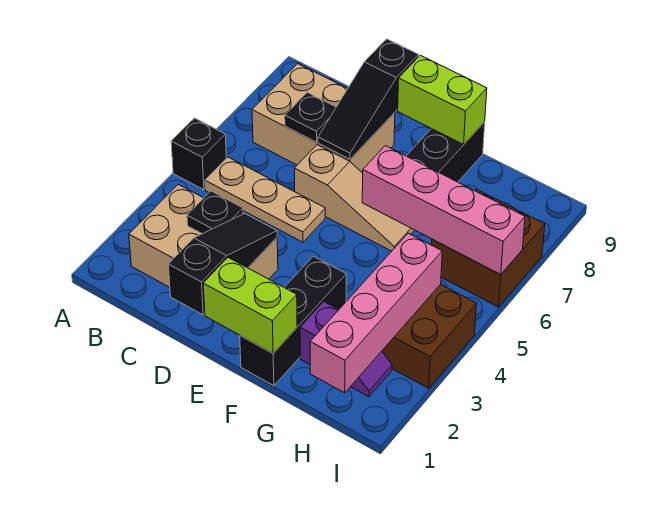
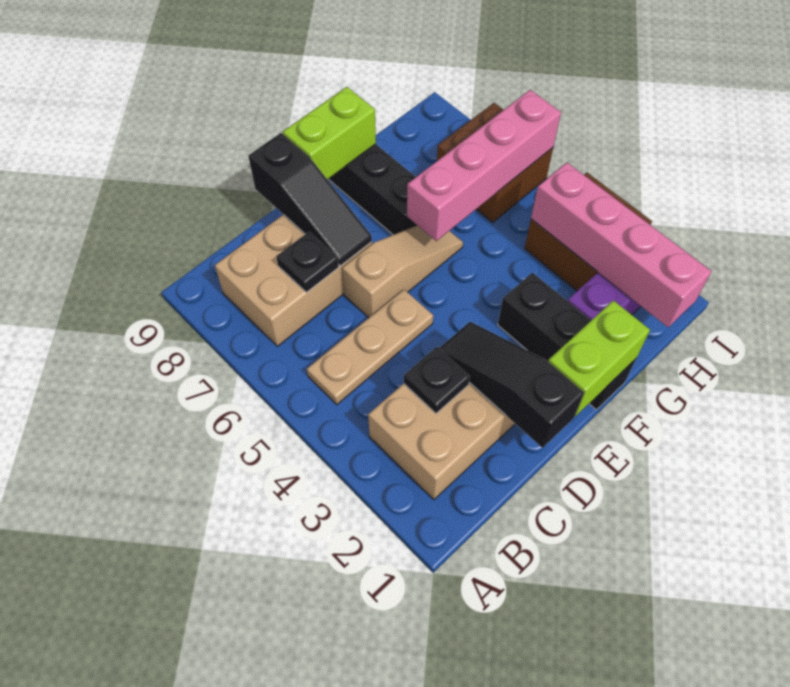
black 1x1 brick [171,118,226,190] -> none

